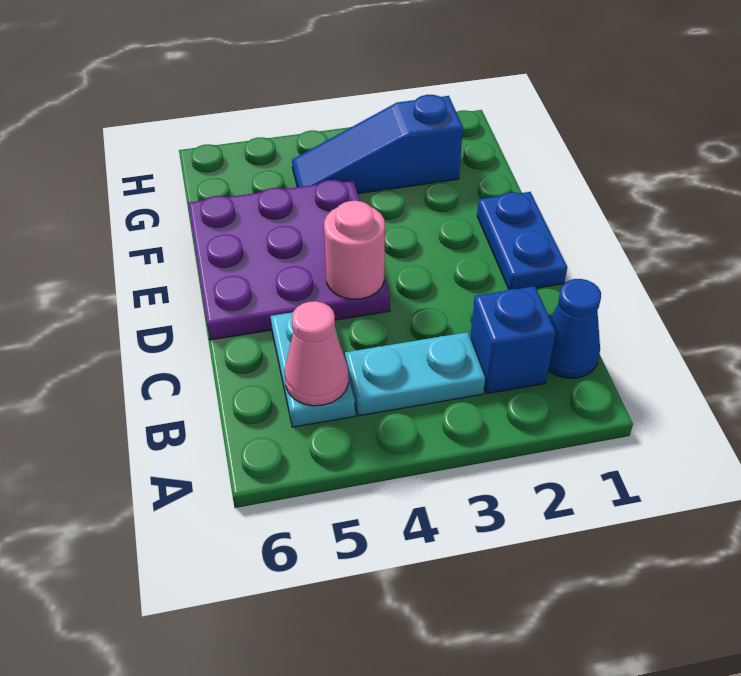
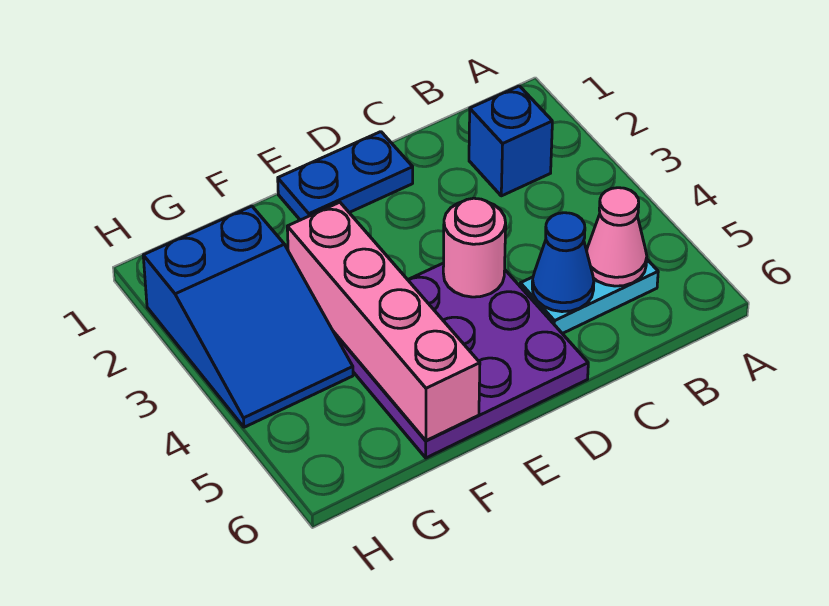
blue 1x1 cone [548,279,601,378] -> blue 1x1 cone moved to [532,213,594,312]
cyan 1x2 plate [345,332,485,416] -> none
none -> pink 1x4 brick [287,202,480,441]
blue 1x3 slope [292,95,463,194] -> blue 2x3 slope [143,206,353,427]

